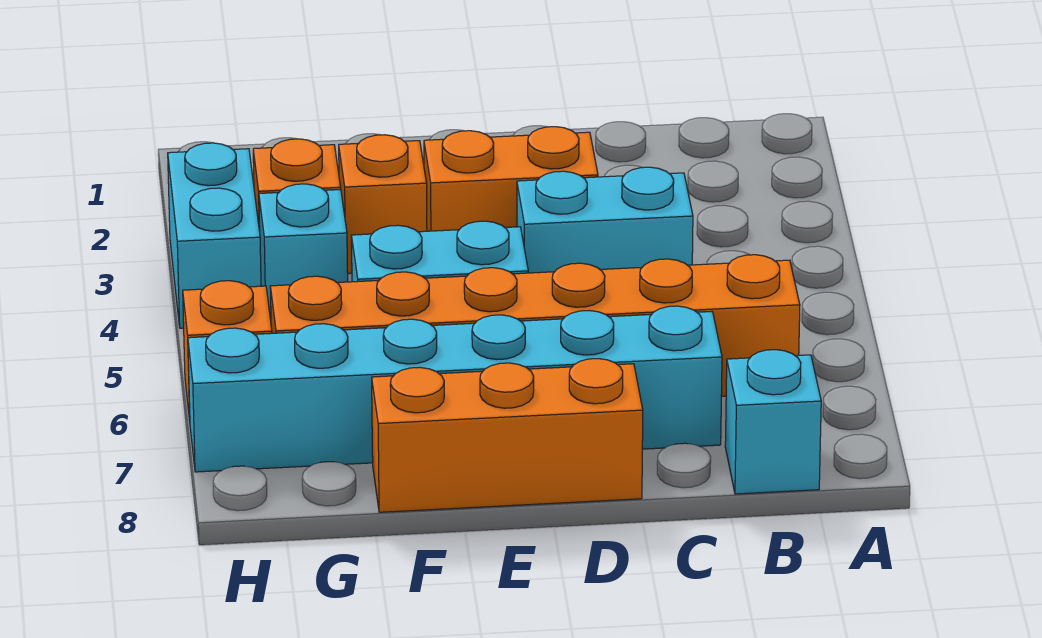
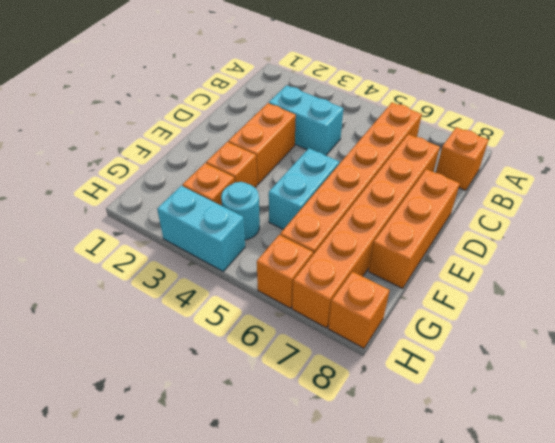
cyan 1x1 brick [725,350,821,494] -> orange 1x1 brick [436,127,488,190]
cyan 1x2 brick [517,167,693,273] -> cyan 1x2 brick turned to [269,85,343,155]
cyan 1x6 brick [188,306,722,472] -> orange 1x6 brick [292,134,440,328]
cyan 1x1 brick [259,184,348,320] -> cyan 1x1 round brick [221,182,260,240]
none -> orange 1x1 brick [328,272,390,348]

